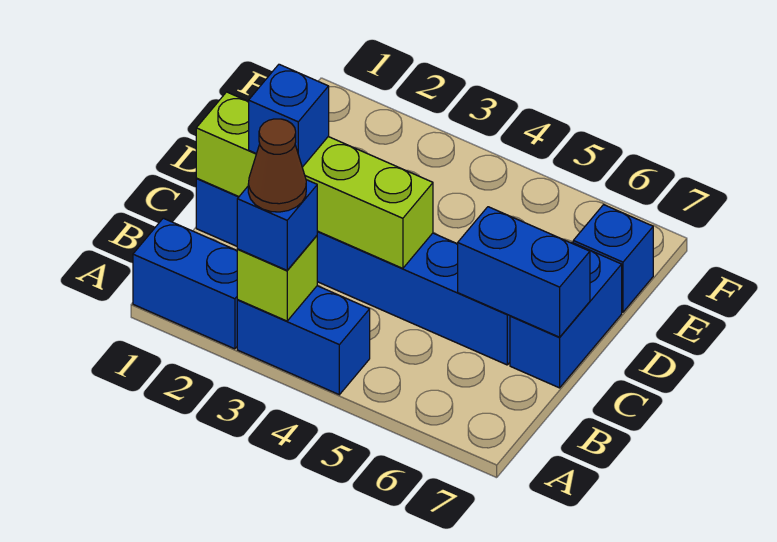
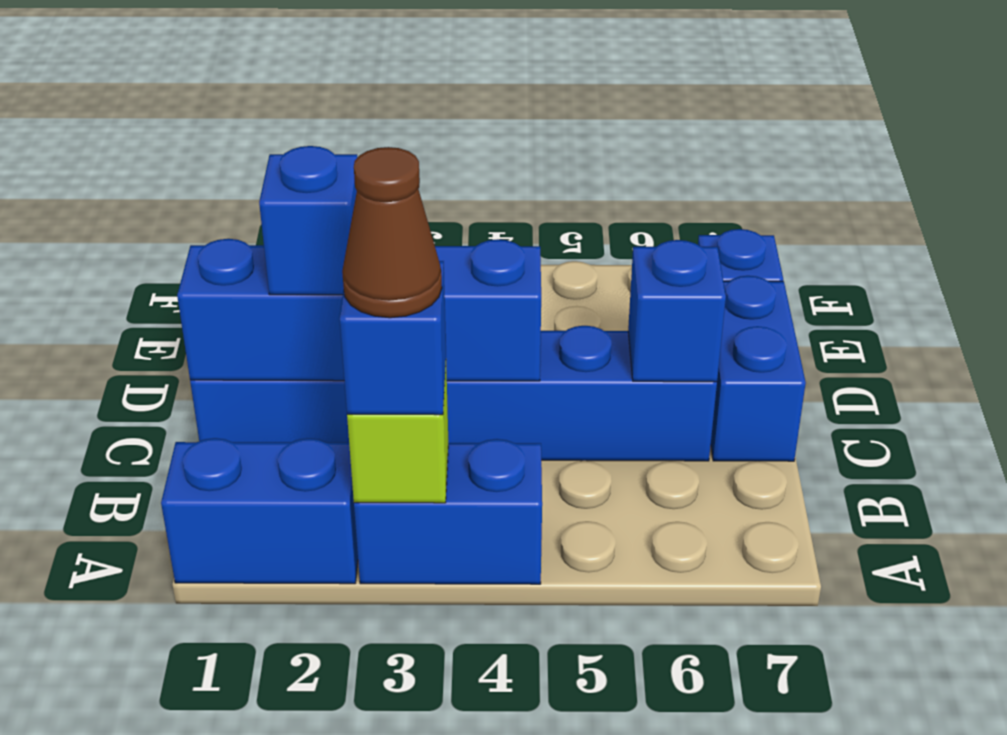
lime 1x4 brick [196,92,433,268] -> blue 1x4 brick [177,239,541,381]
blue 1x2 brick [458,207,590,337] -> blue 1x1 brick [628,240,726,382]

